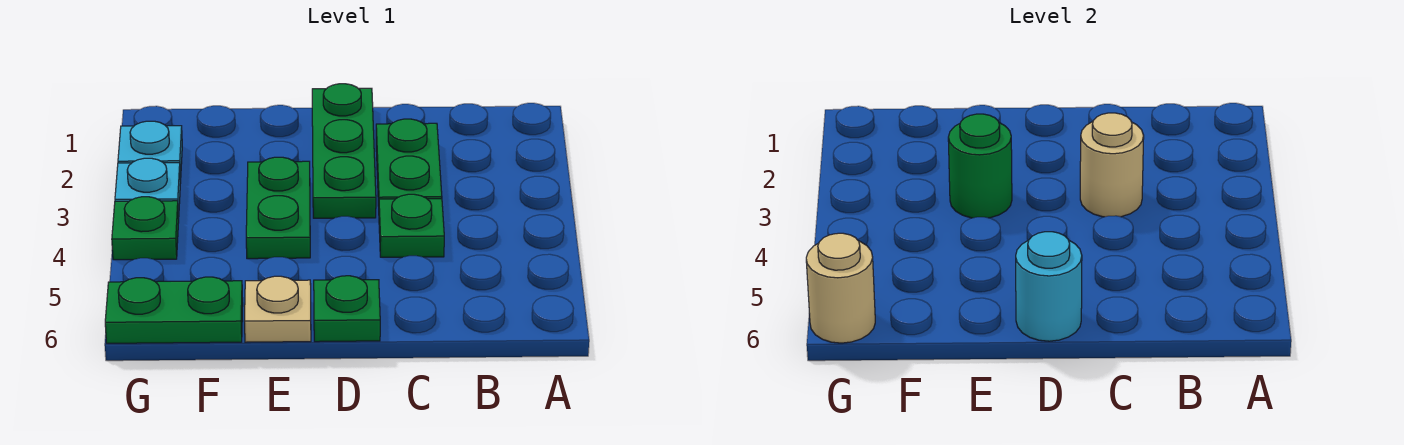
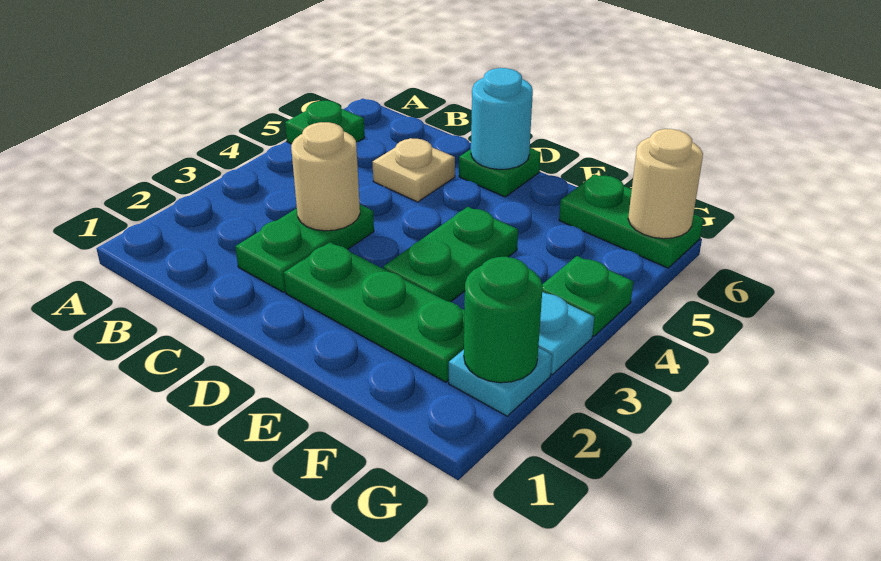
green 1x1 plate [379,194,444,257] -> green 1x1 plate moved to [285,101,365,144]
green 1x3 plate [312,84,376,218] -> green 1x3 plate turned to [284,242,465,382]
green 1x1 round brick [948,114,1012,218] -> green 1x1 round brick moved to [464,257,543,383]
tan 1x1 plate [245,276,311,342] -> tan 1x1 plate moved to [372,138,455,202]

